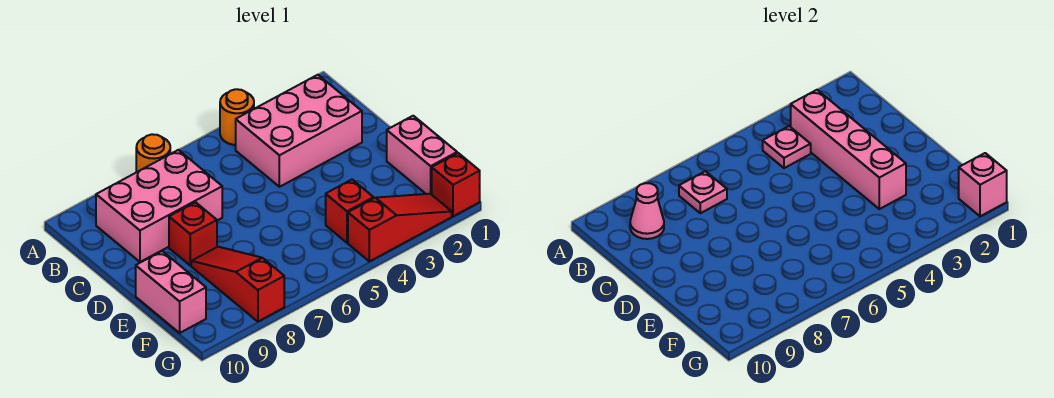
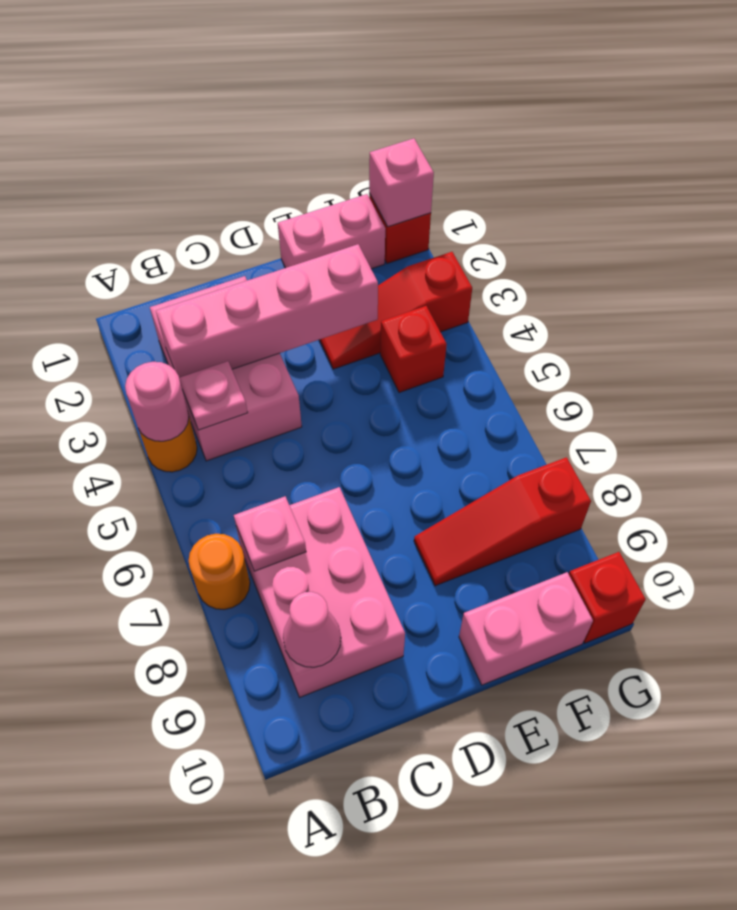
none -> pink 1x1 round brick [125,362,189,441]
red 1x1 brick [169,202,217,266] -> red 1x1 brick moved to [569,552,646,643]
red 1x3 slope [348,194,452,261] -> red 1x3 slope turned to [320,252,472,369]

